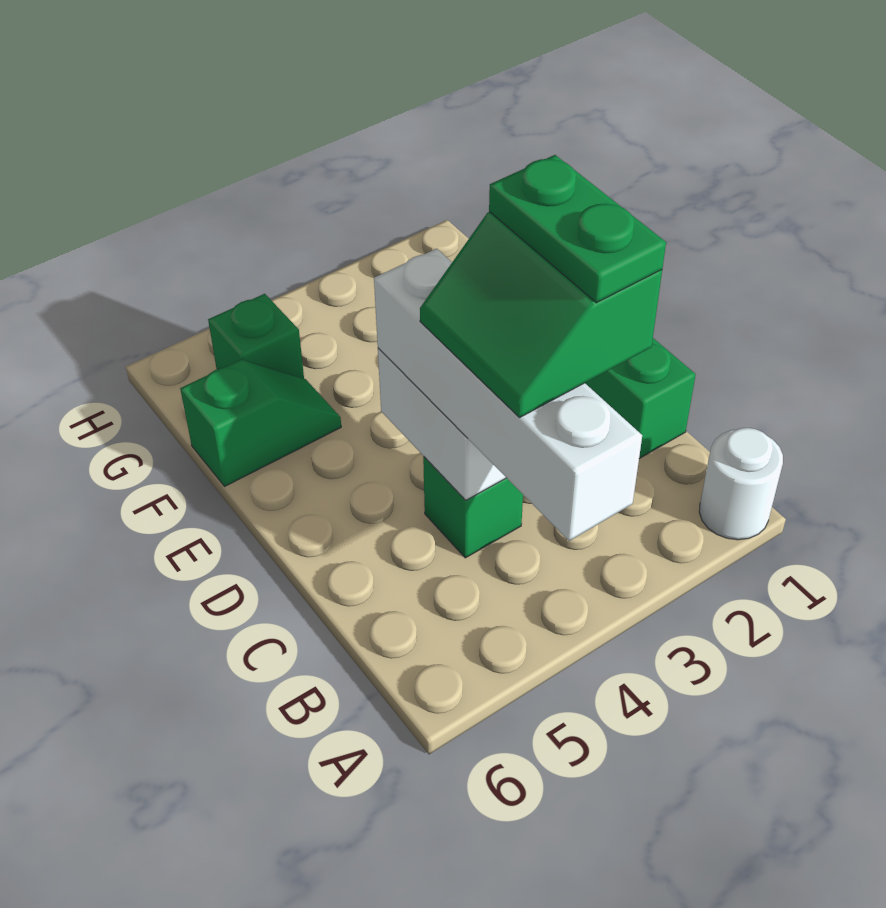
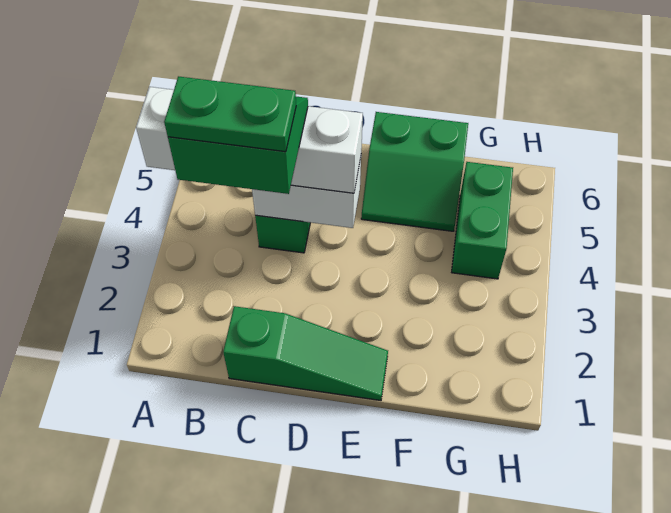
white 1x1 round brick [699,428,783,540] -> none
green 1x2 slope [180,359,341,487] -> green 2x2 slope [361,112,468,231]
green 1x1 brick [208,294,304,379] -> green 1x2 brick [452,162,513,279]

